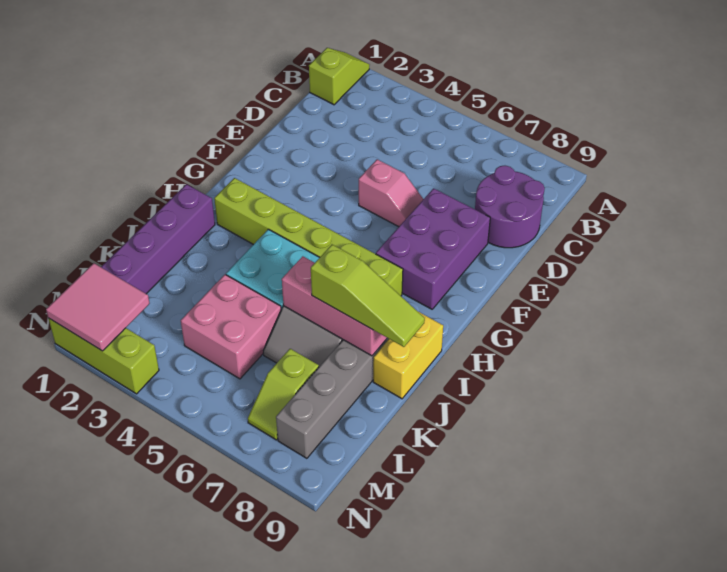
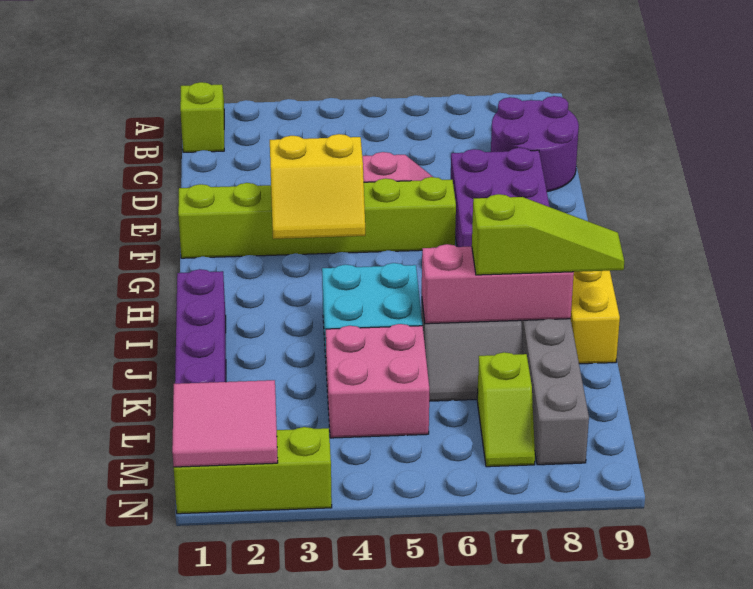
none -> yellow 2x2 slope [270,134,365,239]
lime 1x6 brick [214,178,403,296] -> lime 1x6 brick moved to [178,177,456,258]

